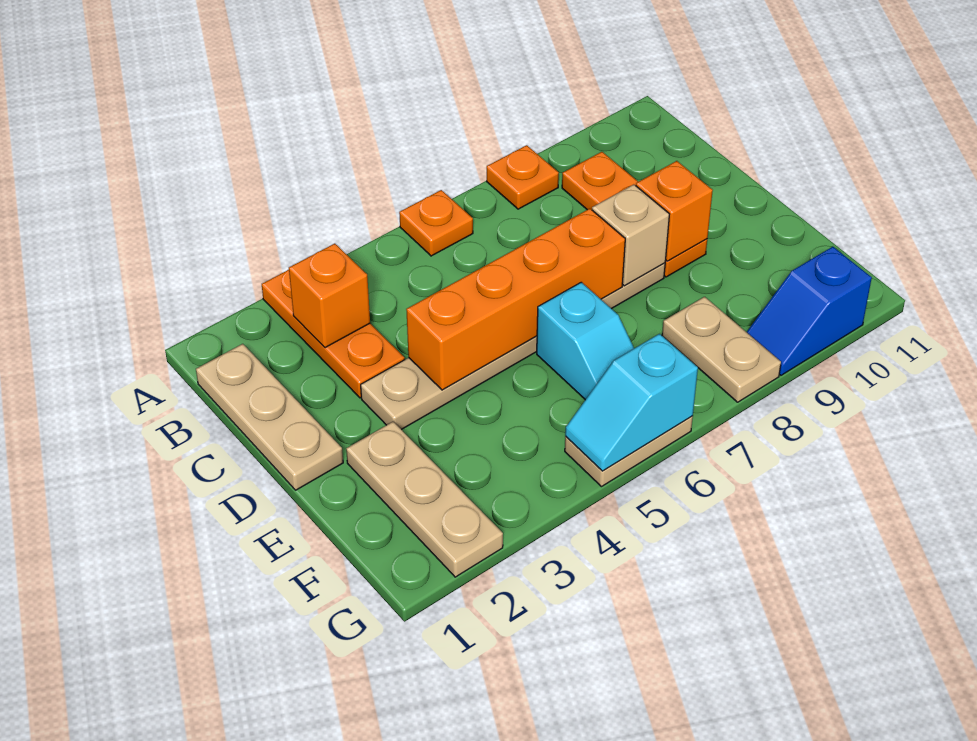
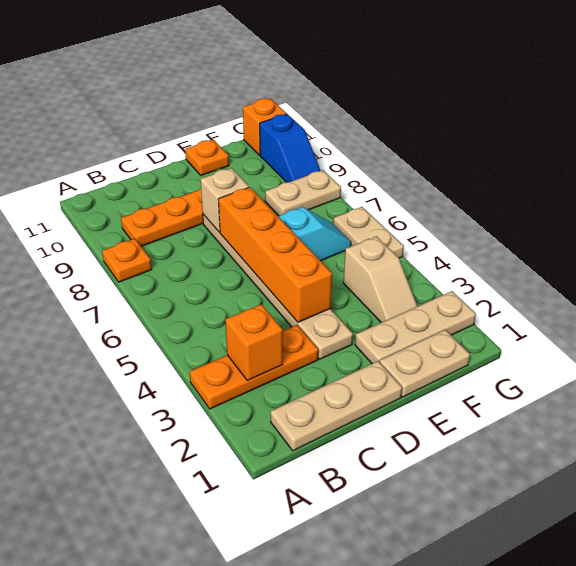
orange 1x1 plate [399,190,473,256] -> orange 1x1 plate moved to [185,140,229,175]
orange 1x1 brick [636,161,713,261] -> orange 1x1 brick moved to [243,98,286,155]
none -> tan 1x2 plate [380,330,470,397]
none -> tan 1x2 slope [343,236,417,323]
cyan 1x2 slope [565,334,698,471] -> none

